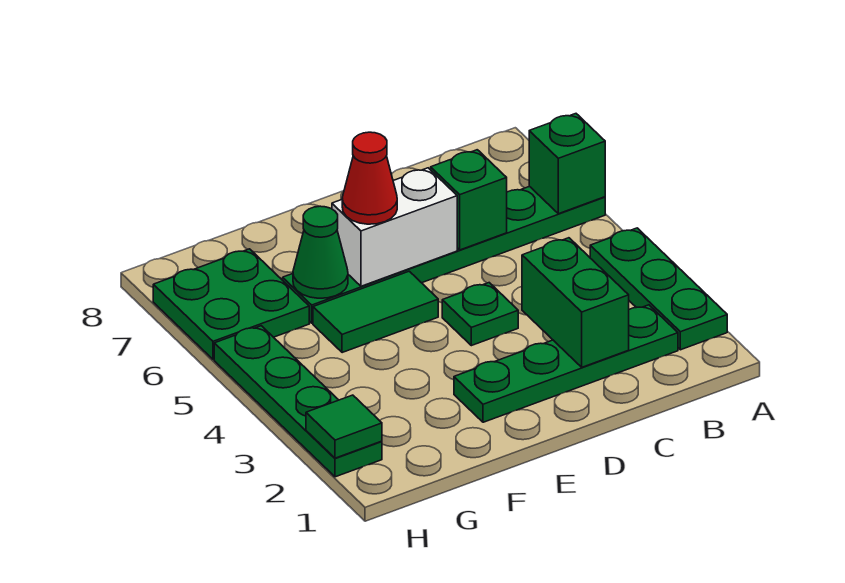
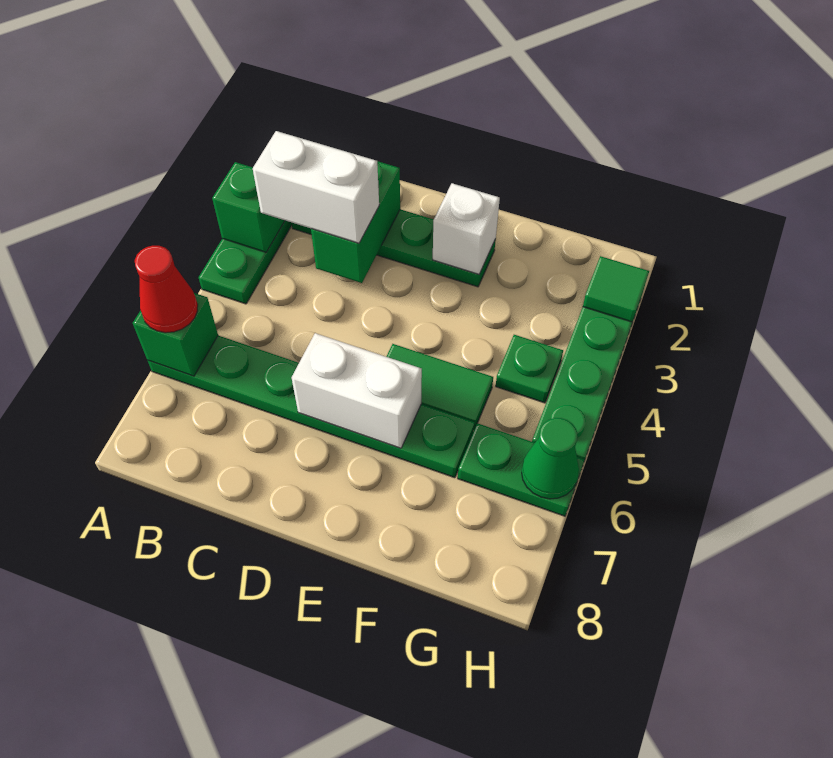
none -> white 1x2 brick [253,131,379,243]
green 1x1 brick [431,150,507,250] -> green 1x1 brick moved to [212,162,285,252]
green 1x1 plate [442,283,518,346] -> green 1x1 plate moved to [496,335,563,403]
none -> white 1x1 brick [433,183,500,274]
red 1x1 cone [342,132,397,224] -> red 1x1 cone moved to [135,246,198,333]
green 1x1 cone [293,206,348,298] -> green 1x1 cone moved to [522,418,579,499]
green 2x2 plate [153,249,309,359] -> green 1x2 plate [458,423,584,516]

